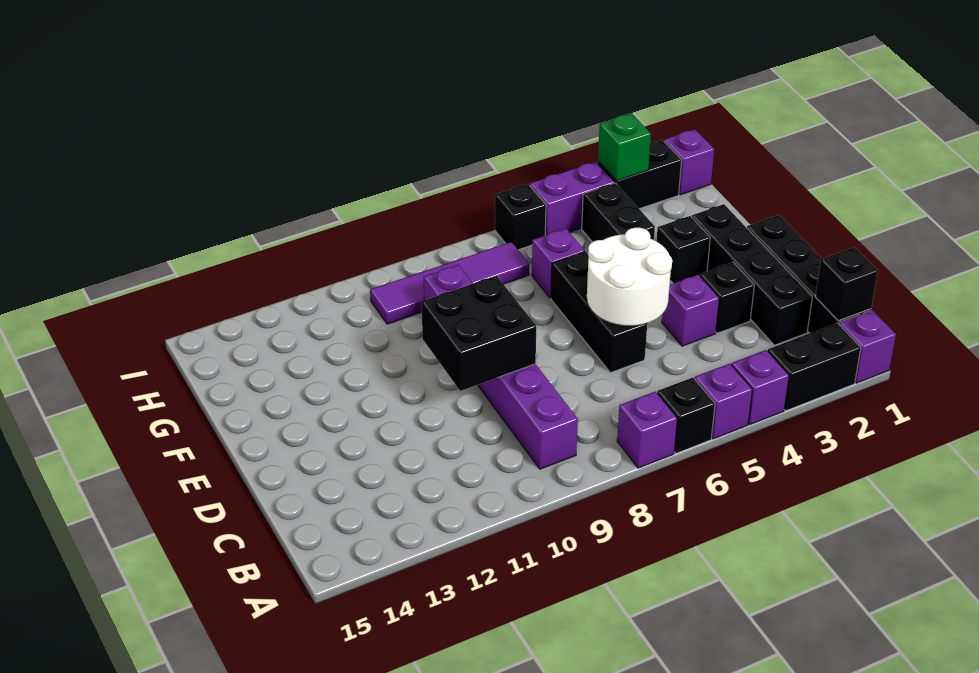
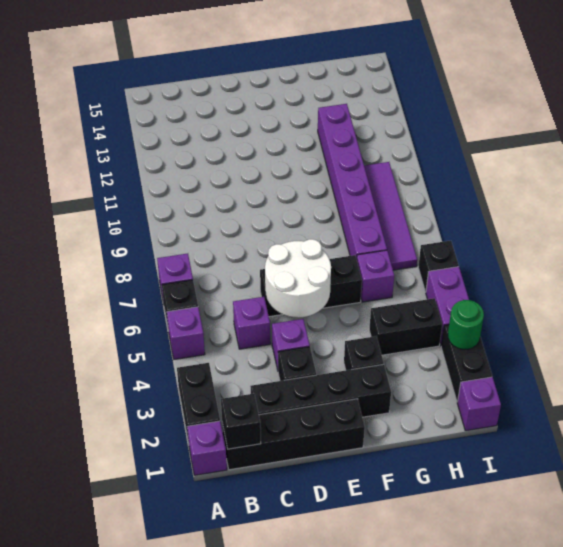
purple 1x1 brick [731,350,789,425] -> purple 1x1 brick moved to [233,297,270,349]
purple 1x6 brick [424,265,578,469] -> purple 1x6 brick turned to [318,104,387,259]
black 2x2 brick [421,276,536,391] -> none
green 1x1 brick [598,113,651,181] -> green 1x1 round brick [448,300,484,349]

